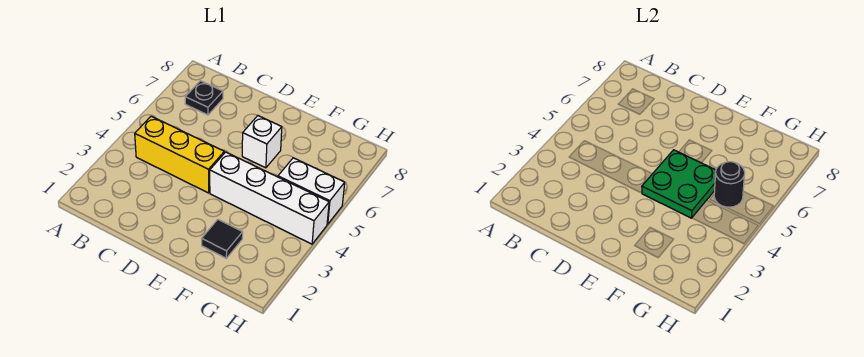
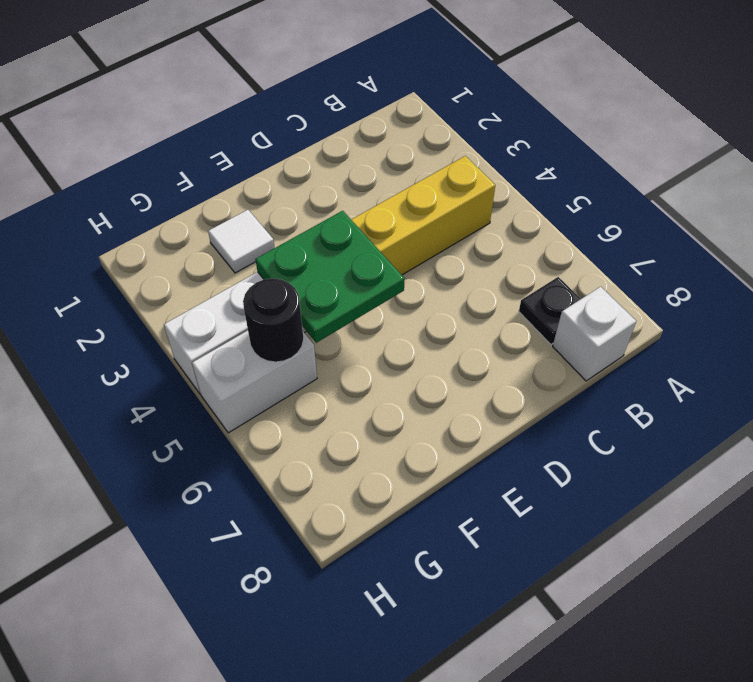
white 1x1 brick [242,116,282,168] -> white 1x1 brick moved to [553,287,636,381]
black 1x1 tile [202,220,243,258] -> white 1x1 tile [208,210,275,273]

